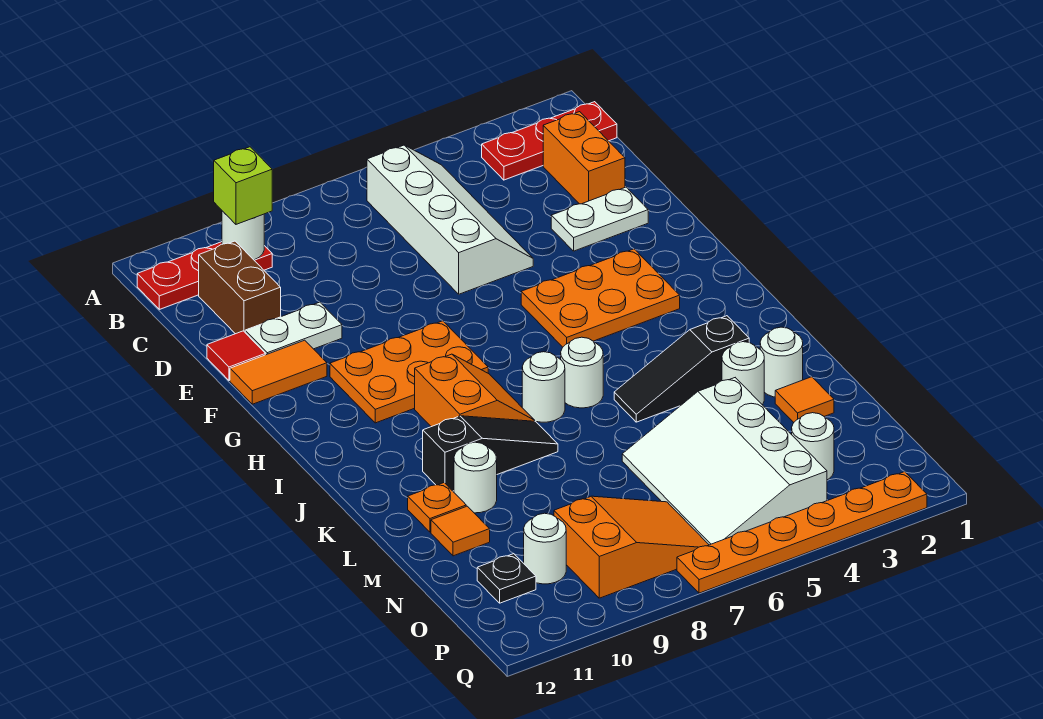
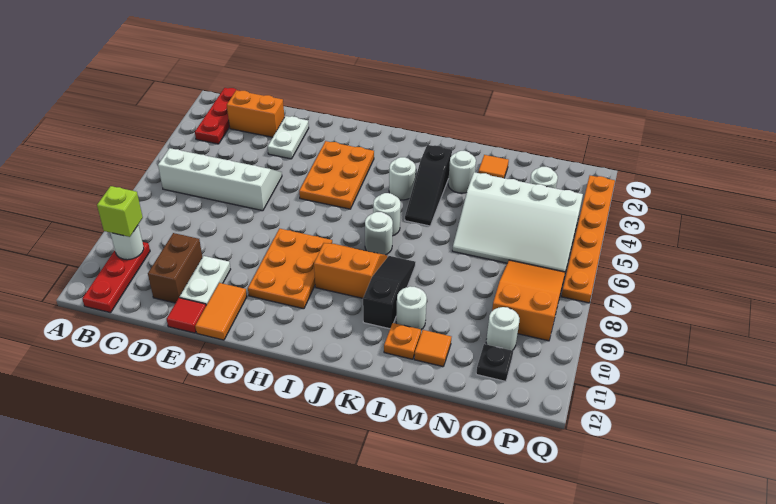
brown 1x2 brick [199,241,281,334] -> brown 1x2 brick turned to [148,233,202,303]
white 1x1 round brick [760,327,803,397] -> white 1x1 round brick moved to [389,157,416,200]

